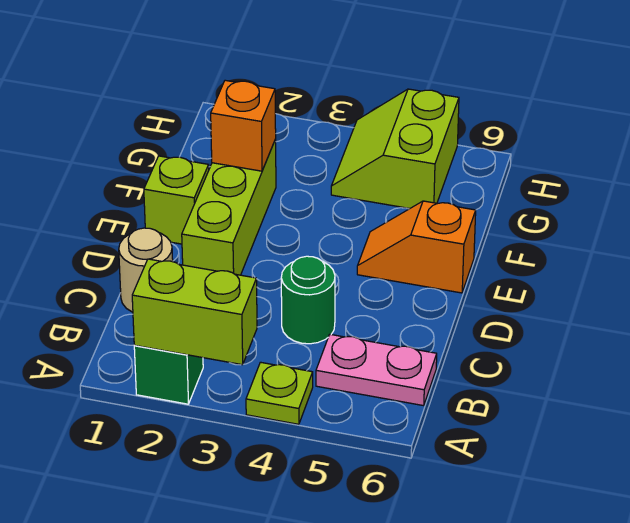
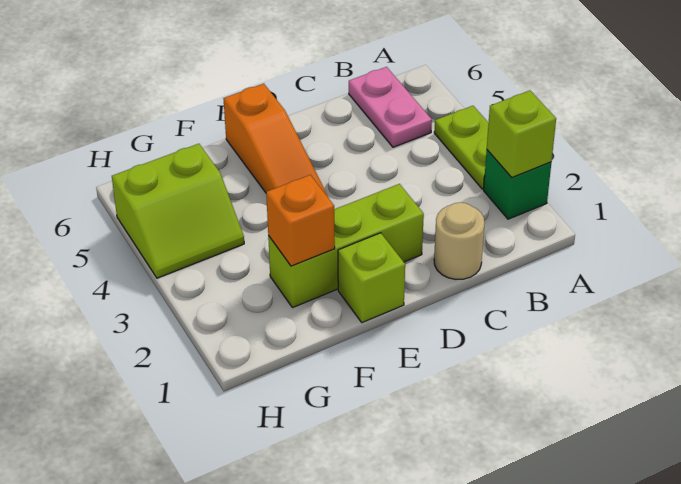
lime 1x2 brick [132,259,257,365] -> lime 1x1 brick [487,90,556,178]
lime 1x1 plate [246,362,313,424] -> lime 1x2 plate [434,106,489,189]
green 1x1 round brick [281,256,335,344] -> none
orange 1x2 slope [357,201,476,293] -> orange 1x3 slope [223,84,328,197]

